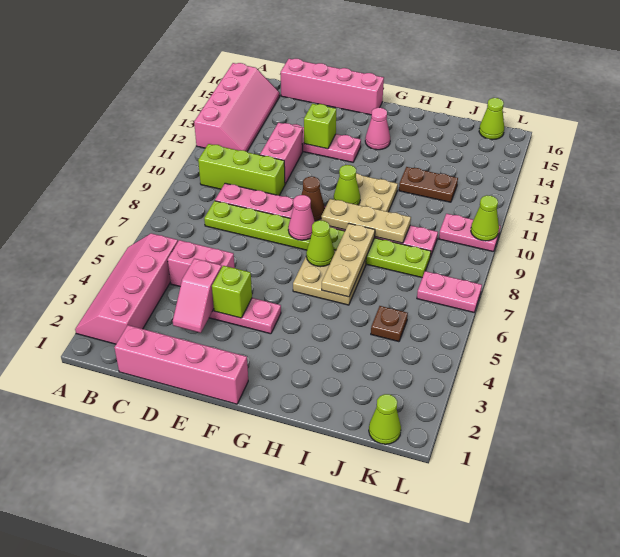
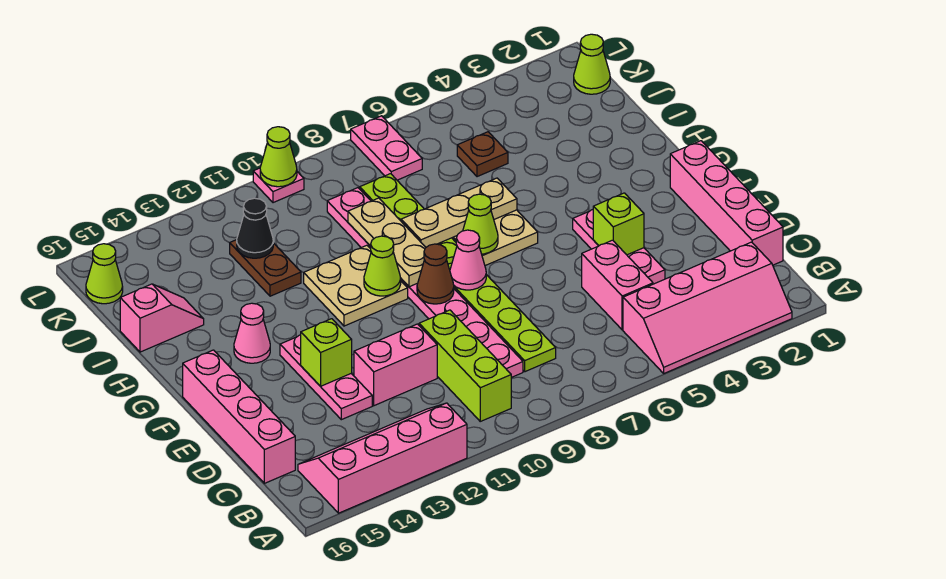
pink 1x2 slope [173,259,222,333] -> pink 1x2 slope moved to [120,284,204,352]
none -> black 1x1 cone [237,198,273,258]
pink 1x2 plate [439,214,501,252] -> pink 1x1 plate [253,168,304,203]

